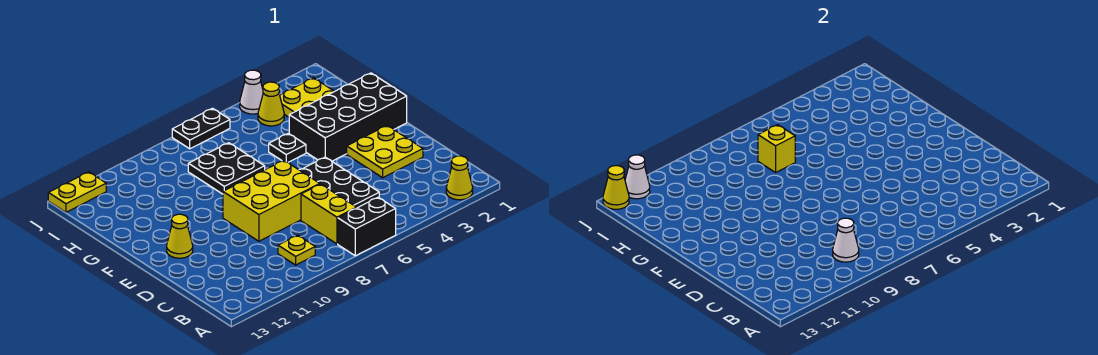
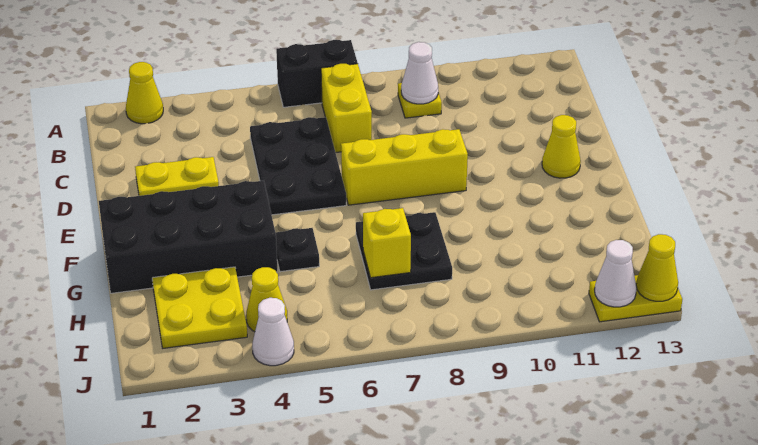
yellow 2x2 plate [347,126,423,178] -> yellow 1x2 plate [135,157,219,196]
yellow 2x3 brick [223,160,320,241] -> yellow 1x3 brick [341,129,468,205]
black 1x2 plate [172,108,230,149] -> none

